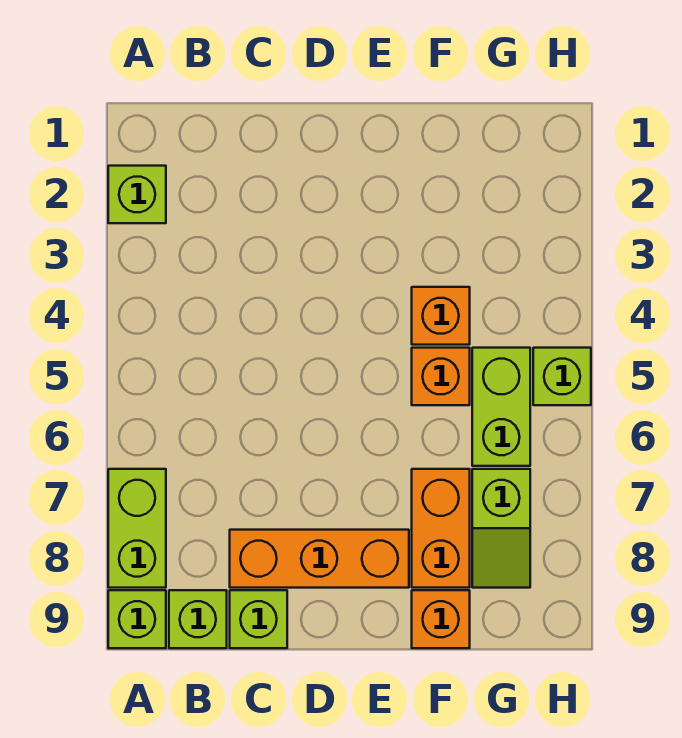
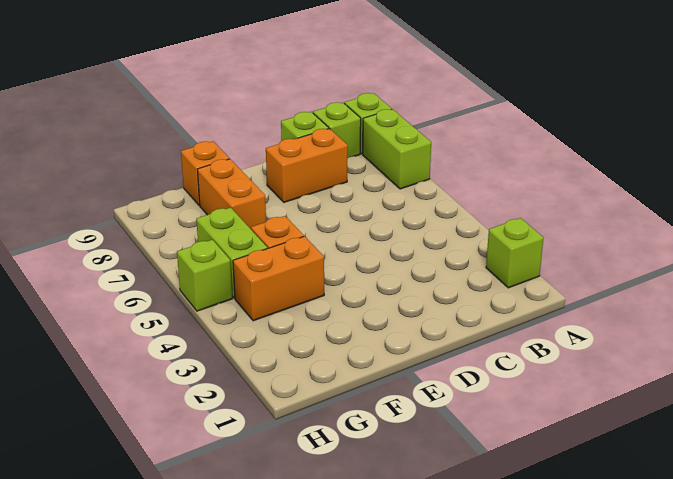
orange 1x3 brick [230,530,409,588] -> orange 1x2 brick [266,129,348,202]
orange 1x1 brick [412,287,470,345] -> orange 1x2 brick [233,236,324,321]
lime 1x2 slope [472,469,530,588] -> none

